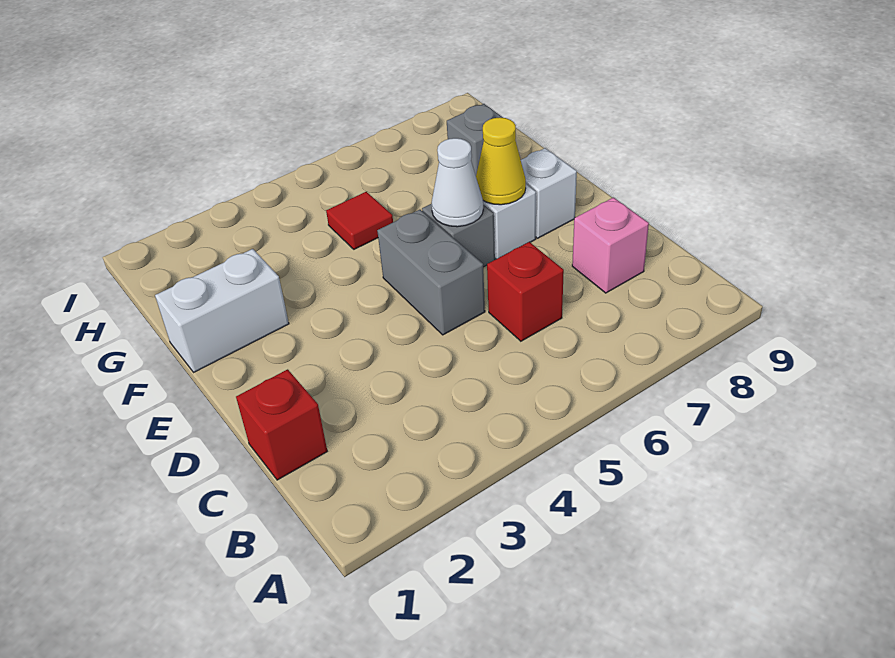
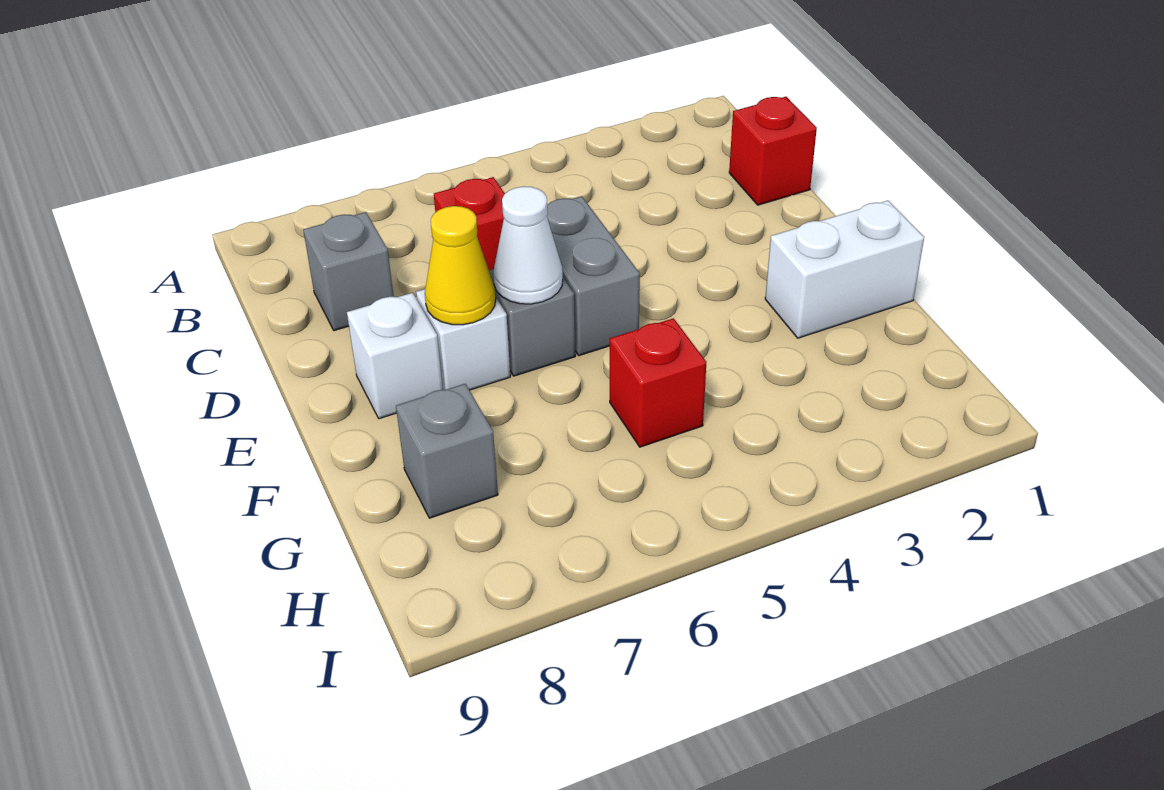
pink 1x1 brick [572,198,649,293] -> grey 1x1 brick [303,212,394,331]
red 1x1 tile [326,192,393,249] -> red 1x1 brick [610,318,706,447]

